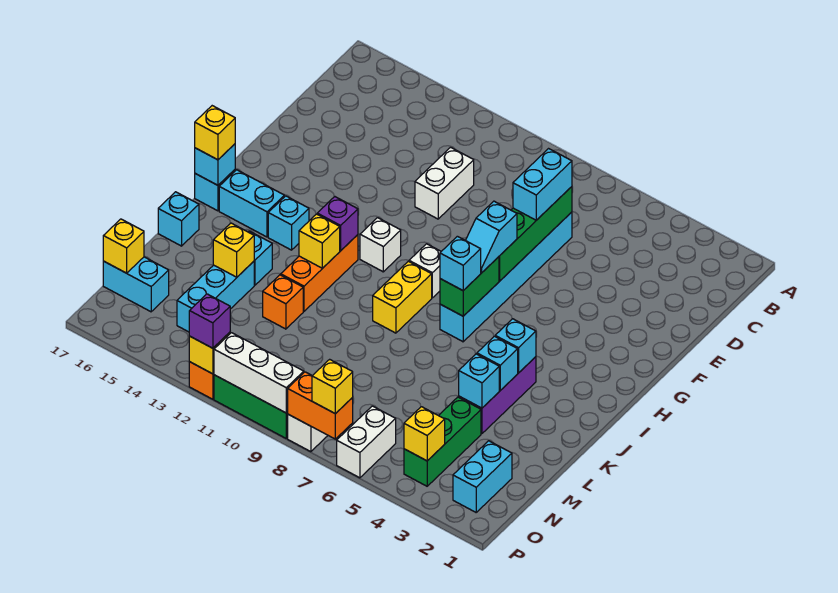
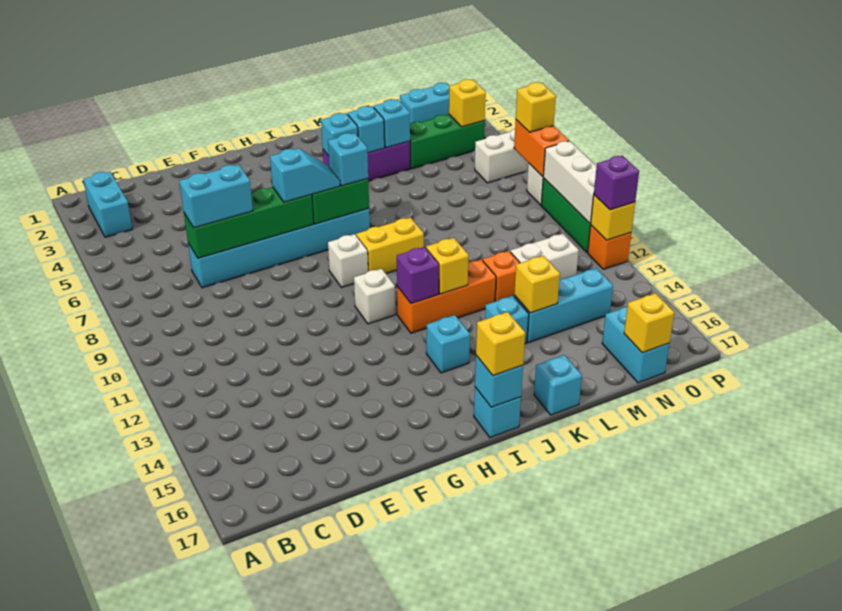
white 1x2 brick [415,147,474,219] -> white 1x2 brick moved to [510,234,579,279]
cyan 1x2 brick [219,170,284,237] -> cyan 1x2 brick moved to [83,172,132,237]

